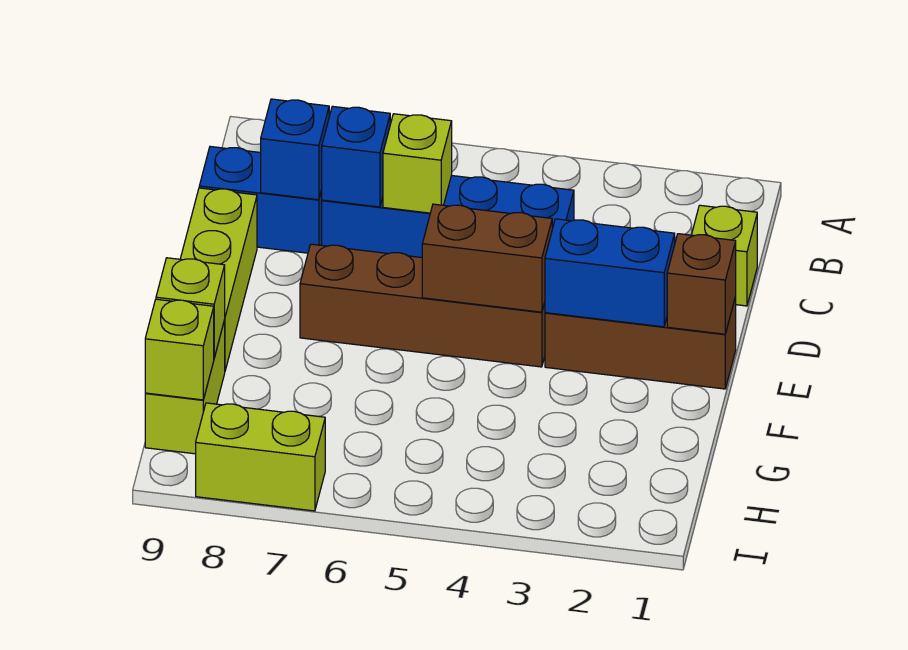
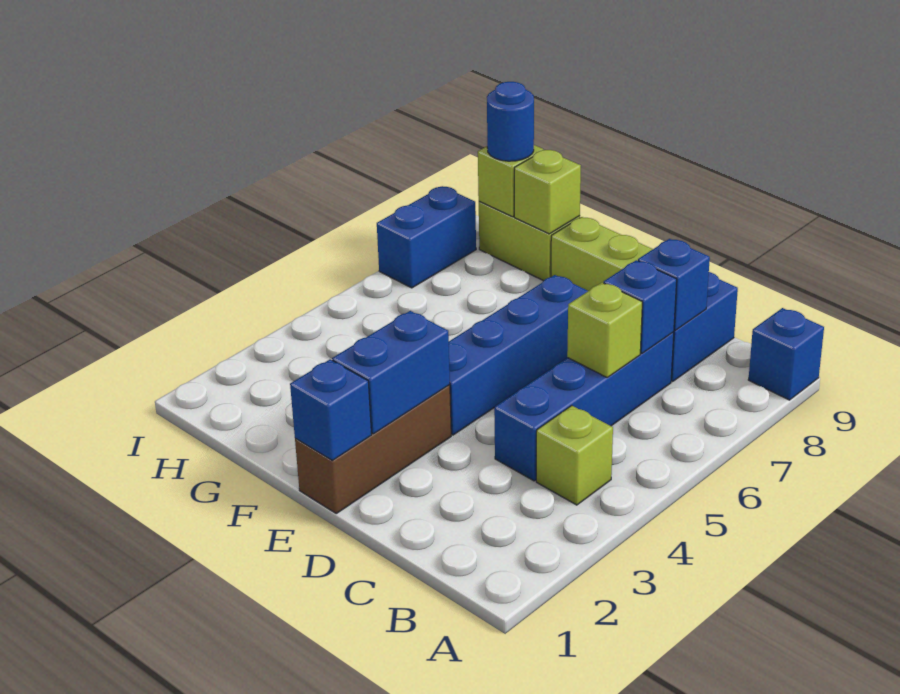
none -> blue 1x1 brick [748,308,824,400]
lime 1x1 brick [692,205,757,306] -> lime 1x1 brick moved to [536,406,613,505]
brown 1x1 brick [667,234,736,334] -> blue 1x1 brick [290,359,372,460]
brown 1x4 brick [300,244,545,367] -> blue 1x4 brick [449,275,588,435]
brown 1x2 brick [422,204,552,312] -> none
none -> blue 1x1 round brick [487,82,534,161]
lime 1x2 brick [196,403,325,511] -> blue 1x2 brick [377,186,476,288]

